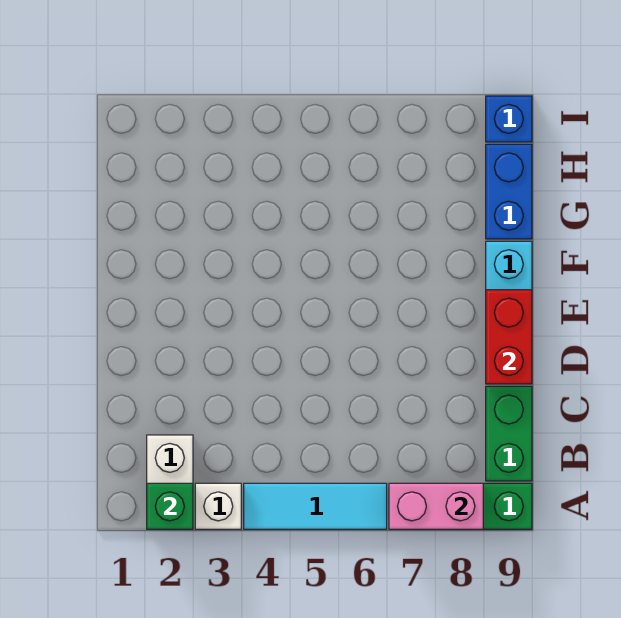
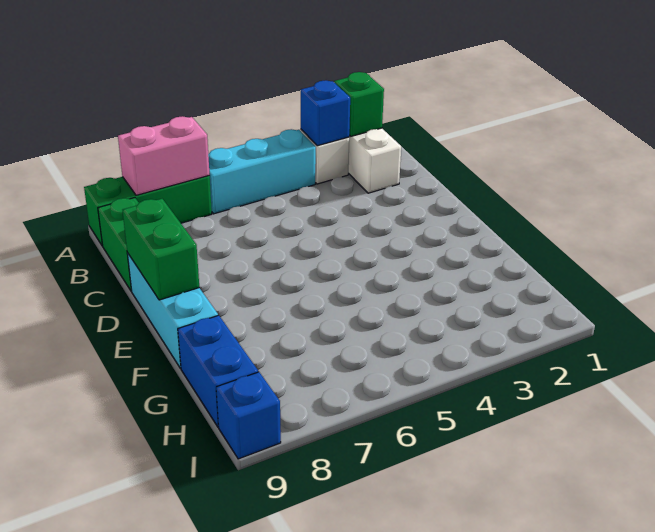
none -> blue 1x1 brick [301,80,350,146]
cyan 1x3 tile [244,483,387,529] -> cyan 1x3 brick [208,129,316,214]
red 1x2 brick [486,290,532,384] -> green 1x2 brick [123,199,199,300]

